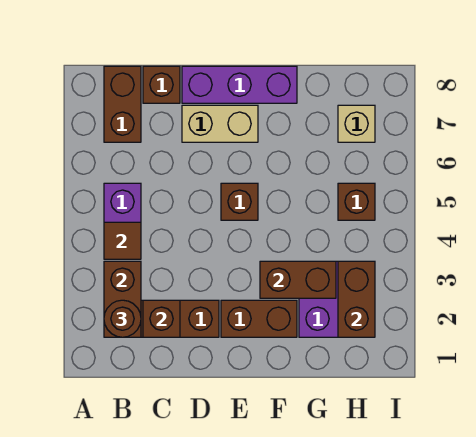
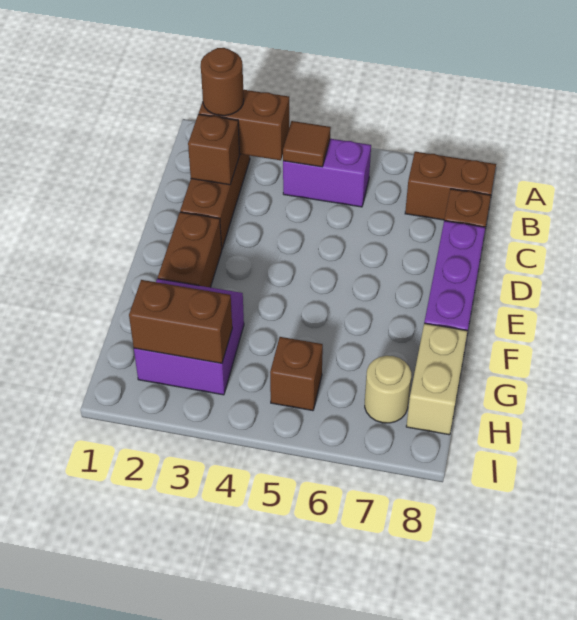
tan 1x2 brick [182,105,258,142] -> tan 1x2 brick moved to [406,323,468,435]
brown 1x1 brick [221,183,258,220] -> none
brown 1x2 brick [260,261,336,298] -> none
tan 1x1 brick [338,105,375,142] -> tan 1x1 round brick [365,356,411,423]

